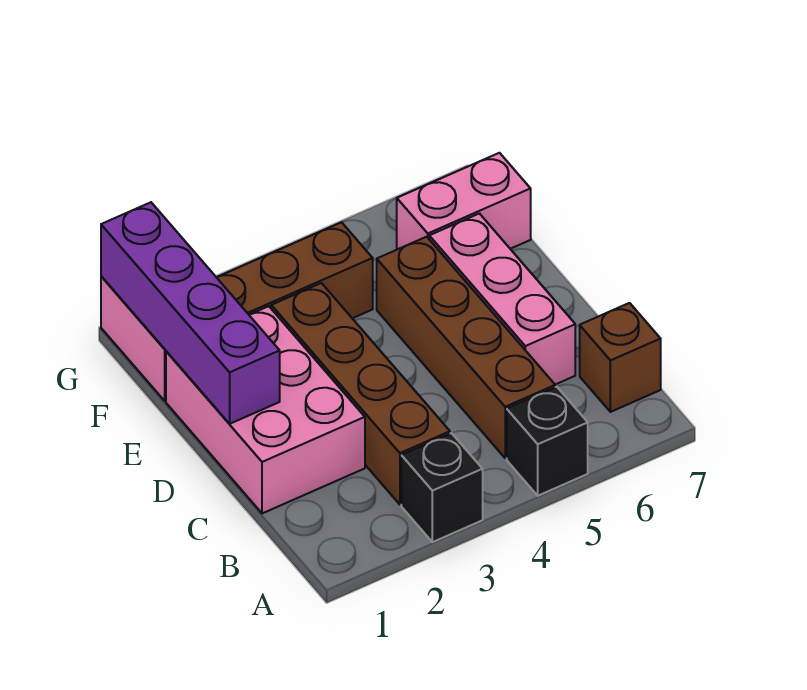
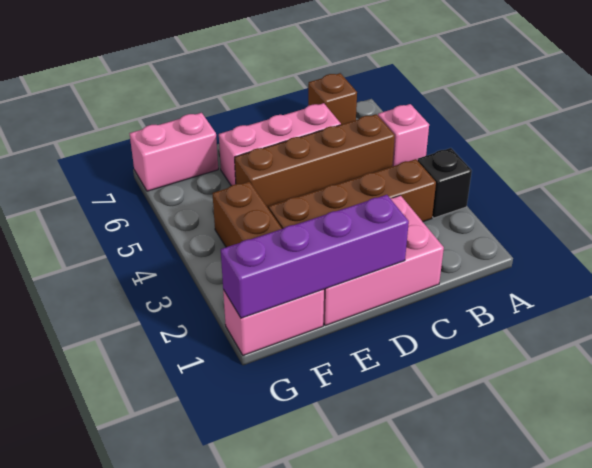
black 1x1 brick [507,387,588,496] -> pink 1x1 brick [378,104,429,166]
pink 1x2 brick [397,153,531,249] -> pink 1x2 brick turned to [130,113,218,191]

